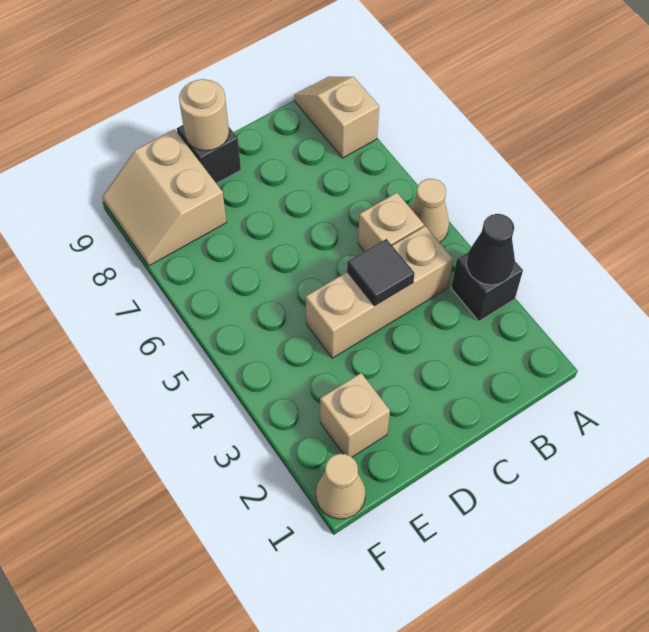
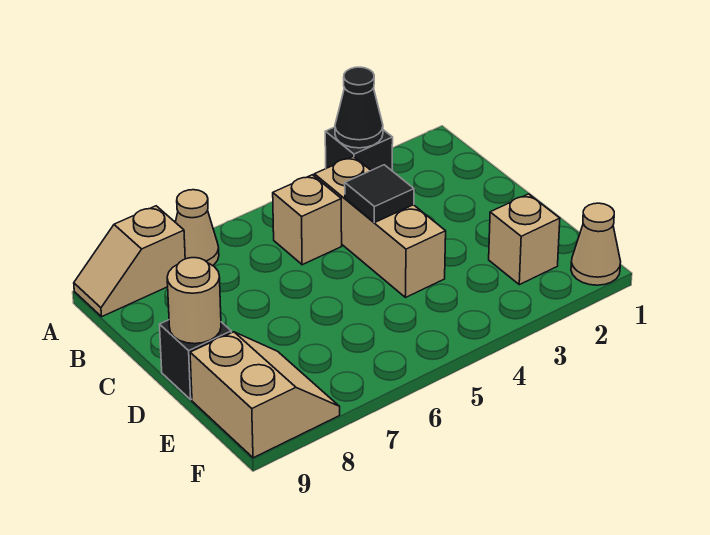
tan 1x1 cone [411,179,449,242] -> tan 1x1 cone moved to [175,190,219,266]
tan 2x2 slope [103,129,227,266] -> tan 2x2 slope turned to [190,332,340,458]

